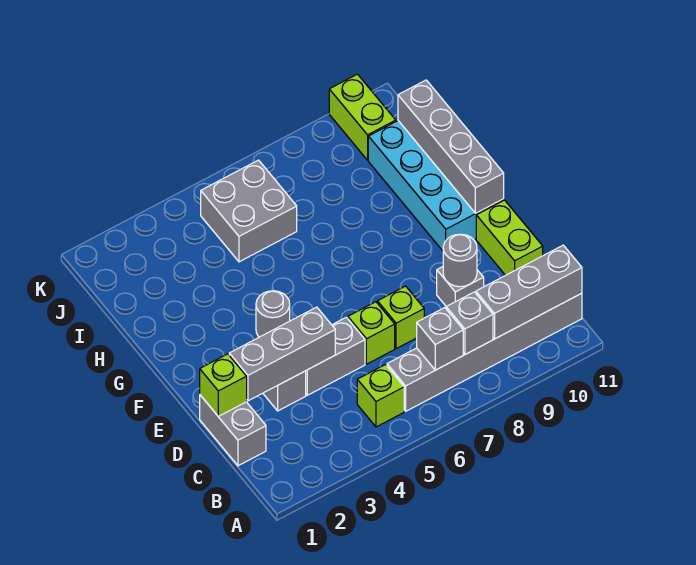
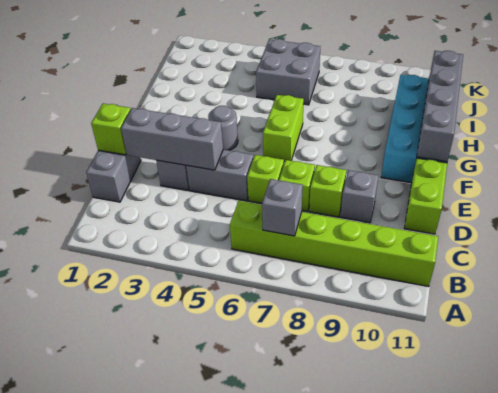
lime 1x1 brick [357,365,404,427] -> lime 1x1 brick moved to [309,165,346,217]
grey 1x6 brick [387,293,582,411] -> lime 1x6 brick [230,201,438,287]
grey 1x1 brick [446,292,493,354] -> none
grey 1x3 brick [476,245,582,339] -> none
grey 1x1 round brick [443,234,477,287] -> none
lime 1x2 brick [329,74,396,160] -> lime 1x2 brick moved to [263,95,304,162]

